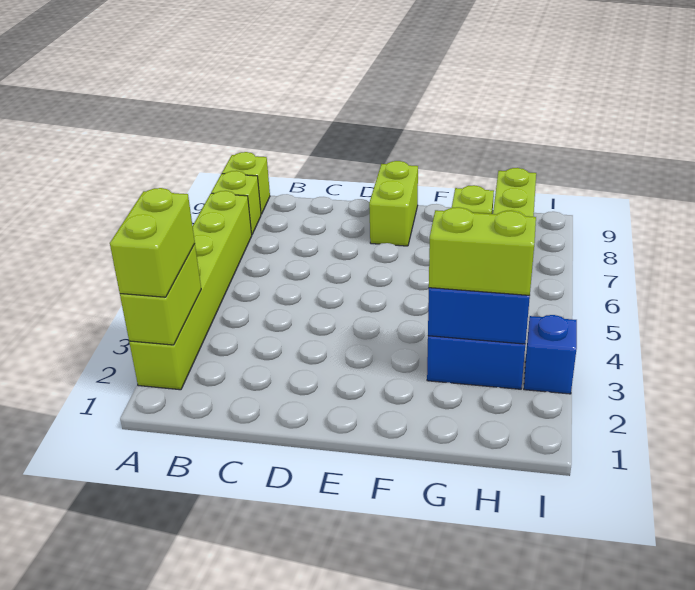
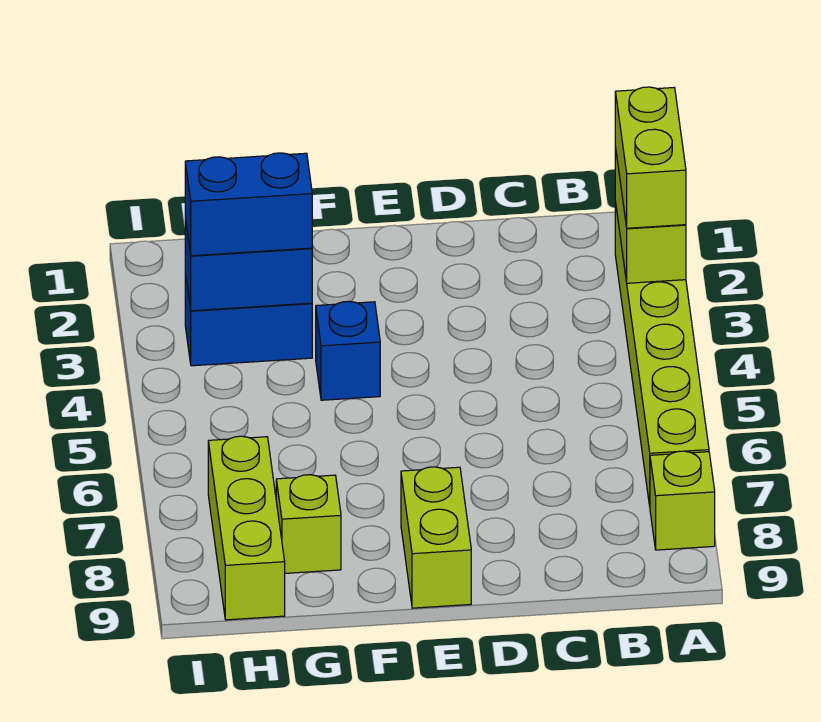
lime 1x1 brick [222,152,270,214] -> none
lime 1x2 brick [429,207,536,295] -> blue 1x2 brick [185,153,312,256]
blue 1x1 brick [524,315,577,394] -> blue 1x1 brick moved to [316,301,380,400]

